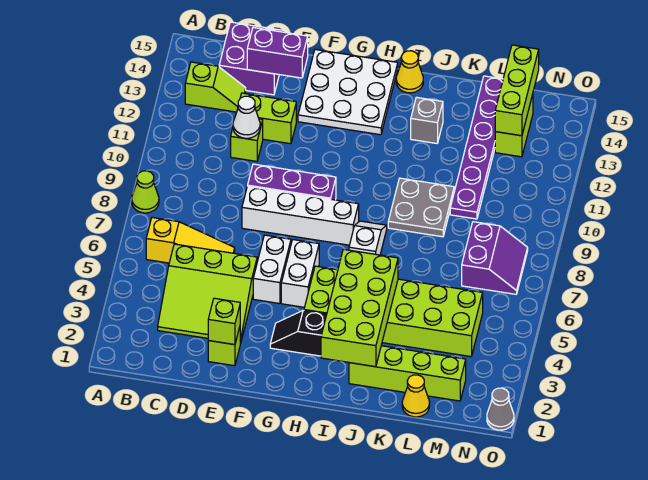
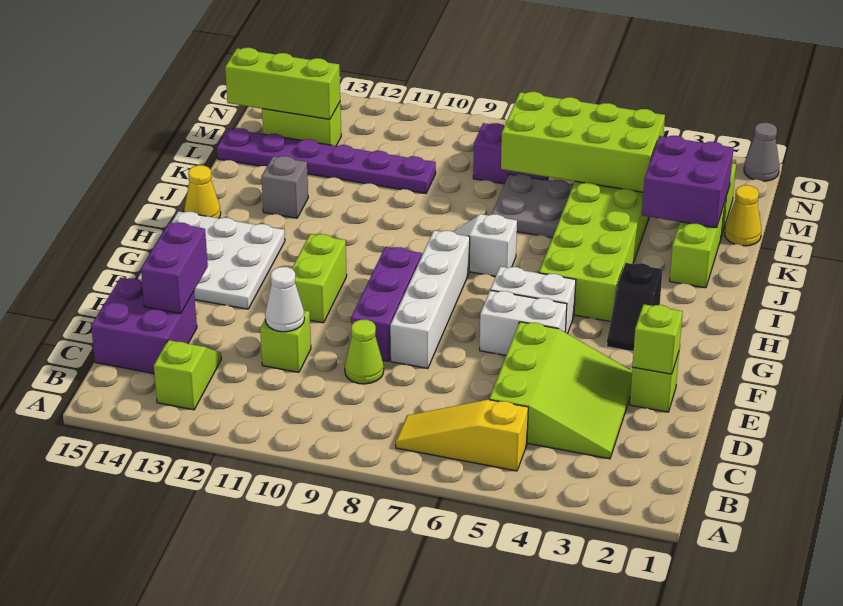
lime 1x1 cone [132,171,159,213] -> lime 1x1 cone moved to [345,320,384,384]
yellow 1x3 slope [146,218,235,263] -> yellow 1x3 slope turned to [396,400,528,471]
lime 1x2 brick [237,93,296,144] -> lime 1x2 brick moved to [292,234,347,323]
lime 2x4 brick [321,249,398,367] -> lime 2x4 brick moved to [501,92,665,192]
grey 2x2 plate [388,178,454,237] -> grey 2x2 plate moved to [492,174,573,238]
none -> purple 2x2 brick [642,136,733,228]

